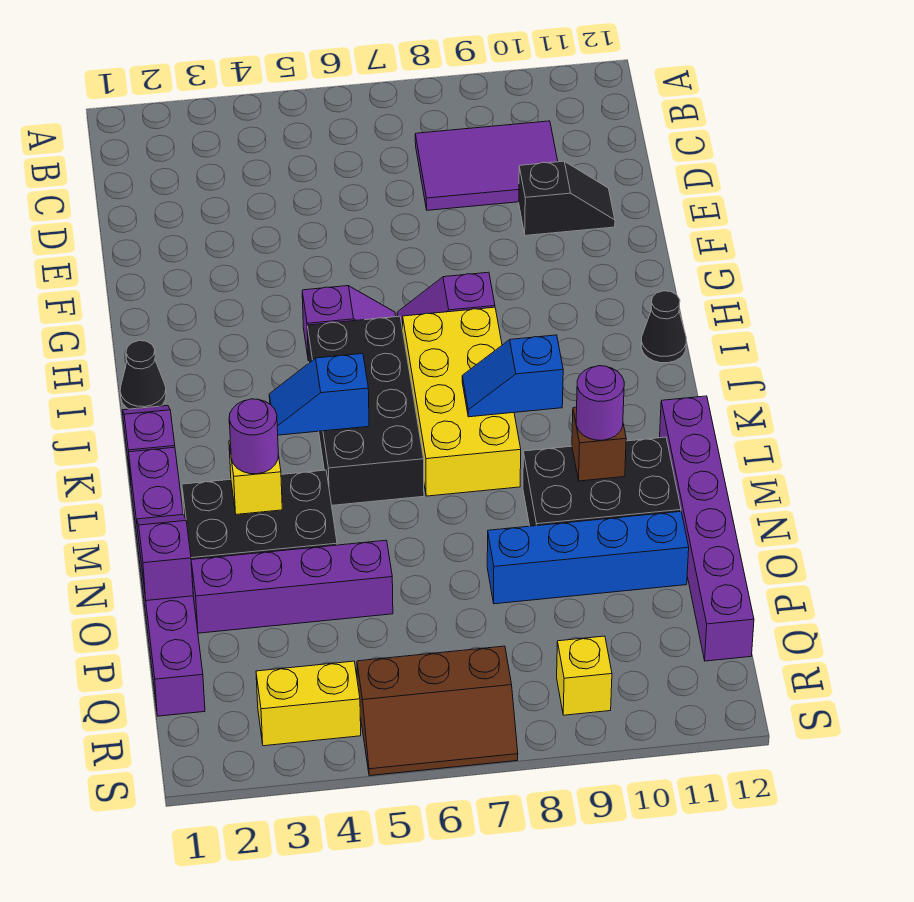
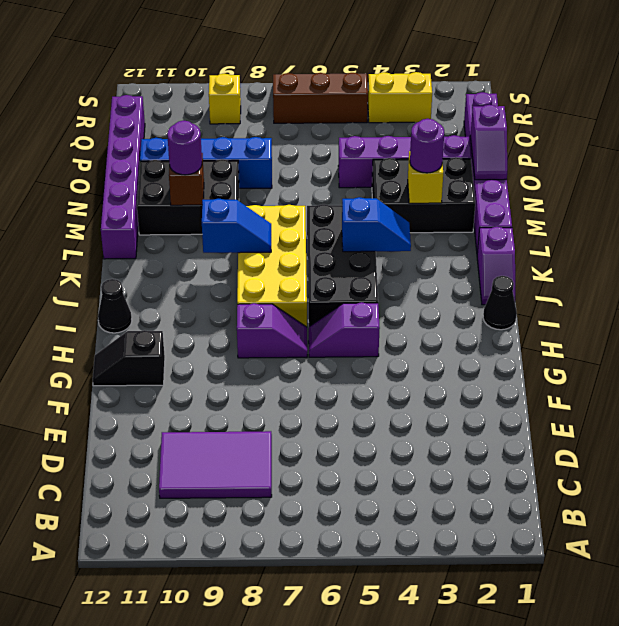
black 1x2 slope [519,161,615,236] -> black 1x2 slope moved to [93,330,165,386]

